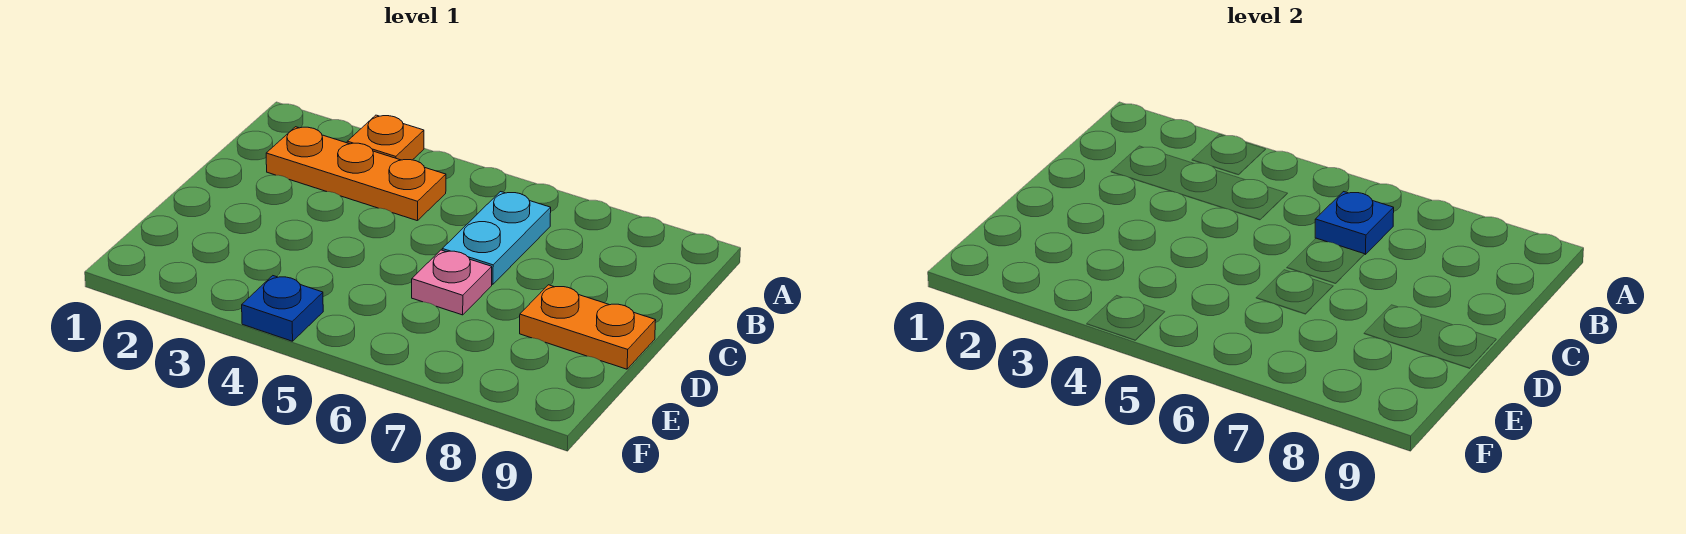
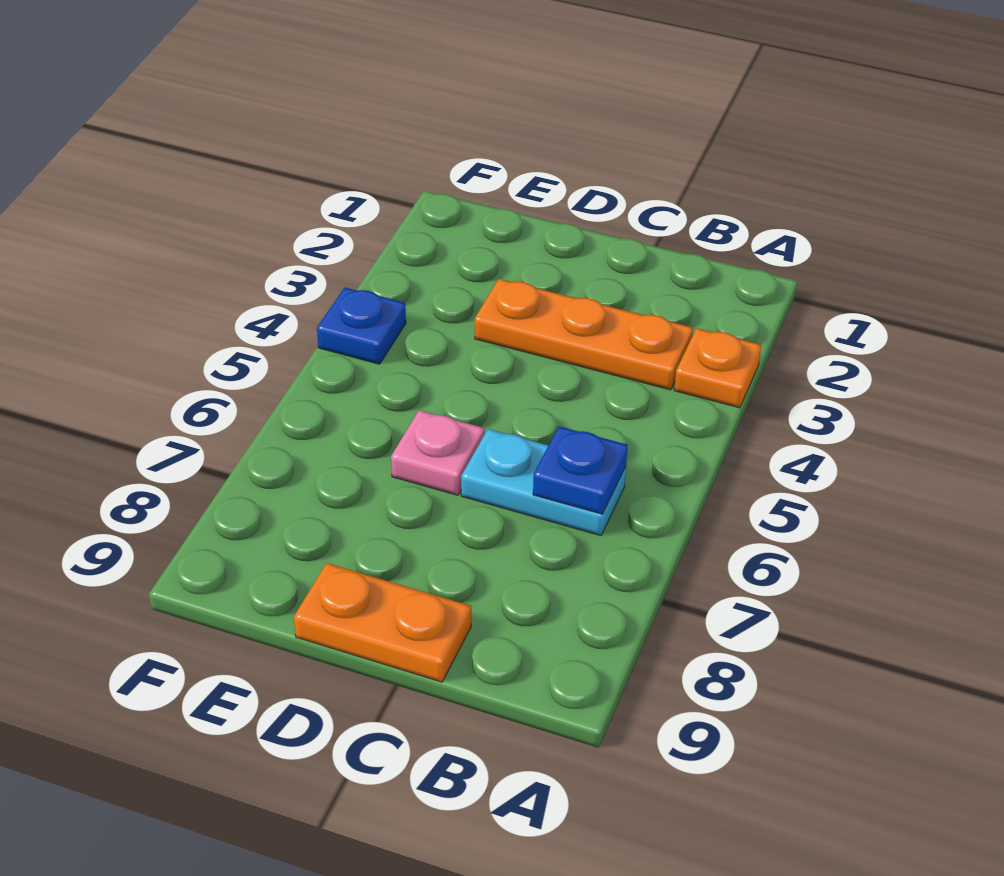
orange 1x3 plate [266,127,446,221] -> orange 1x3 plate turned to [475,279,693,390]
orange 1x2 plate [520,285,656,369] -> orange 1x2 plate turned to [294,563,471,682]

